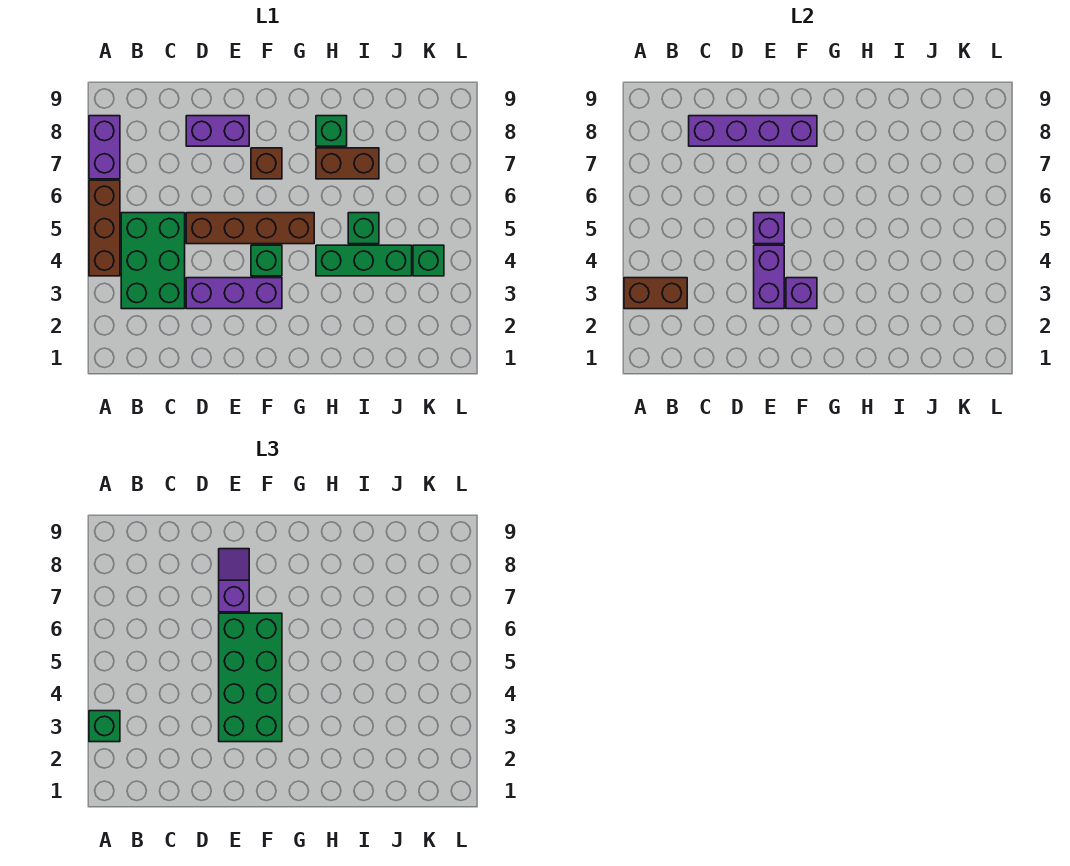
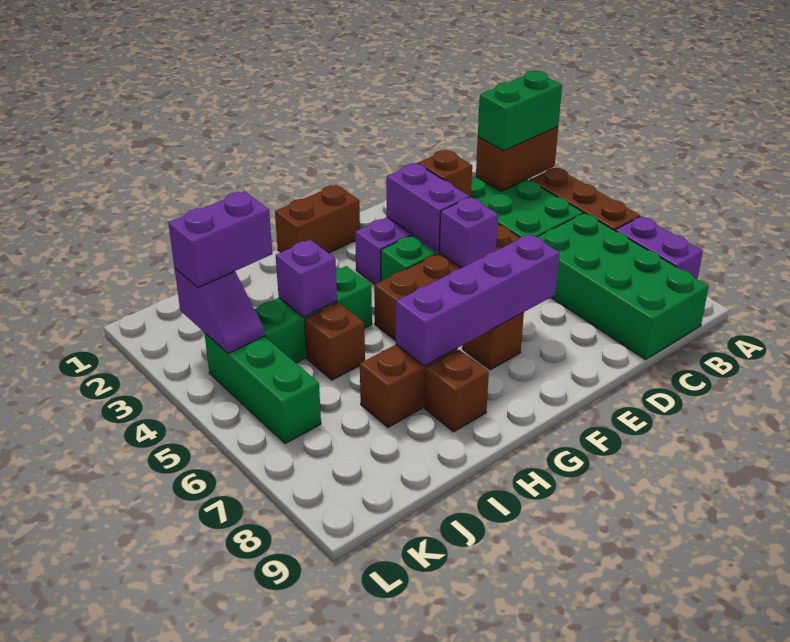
green 1x1 brick [89,711,120,742] -> green 1x2 brick [478,71,562,151]
purple 1x4 brick [689,116,817,146] -> purple 1x4 brick moved to [396,234,560,366]
none -> brown 1x1 brick [418,150,472,197]
purple 1x2 brick [186,116,249,146] -> purple 1x2 brick moved to [168,191,272,287]
green 2x4 brick [219,613,282,742] -> green 2x4 brick moved to [538,213,709,359]
purple 1x2 slope [219,549,249,612] -> purple 1x2 slope moved to [175,268,265,353]
none -> brown 1x2 brick [275,185,360,253]
purple 1x1 brick [786,278,817,309] -> purple 1x1 brick moved to [276,240,337,317]
green 1x1 brick [316,116,347,146] -> brown 1x1 brick [425,350,489,432]
green 1x1 brick [348,213,379,244] -> brown 1x1 brick [305,302,365,380]
green 1x1 brick [413,245,444,276] -> green 1x3 brick [205,333,321,444]

